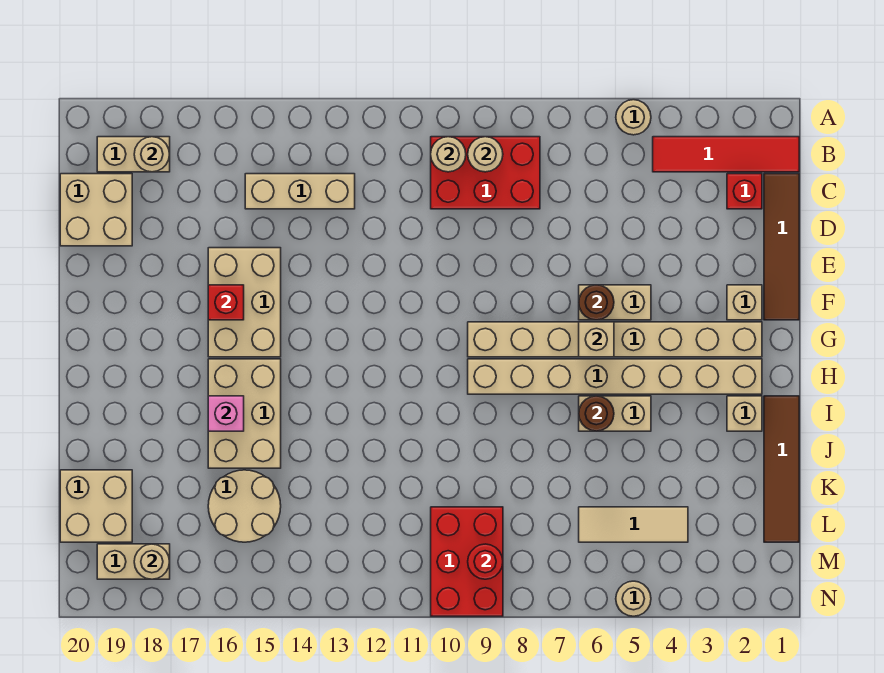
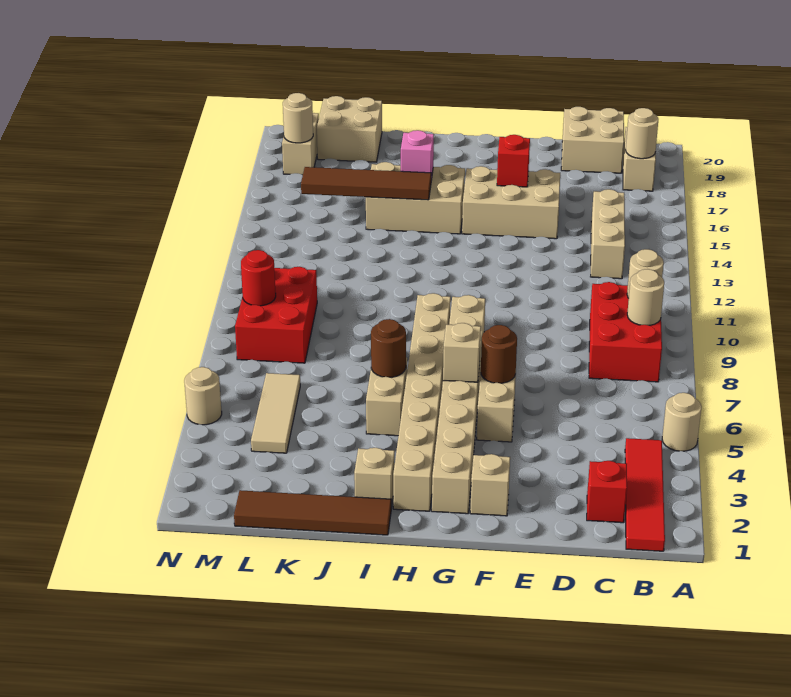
brown 1x4 tile [764,174,799,320] -> brown 1x4 tile moved to [301,167,431,200]
tan 2x2 round brick [208,470,281,542] -> none
red 2x3 brick [431,507,503,616] -> red 2x3 brick turned to [235,267,317,363]

